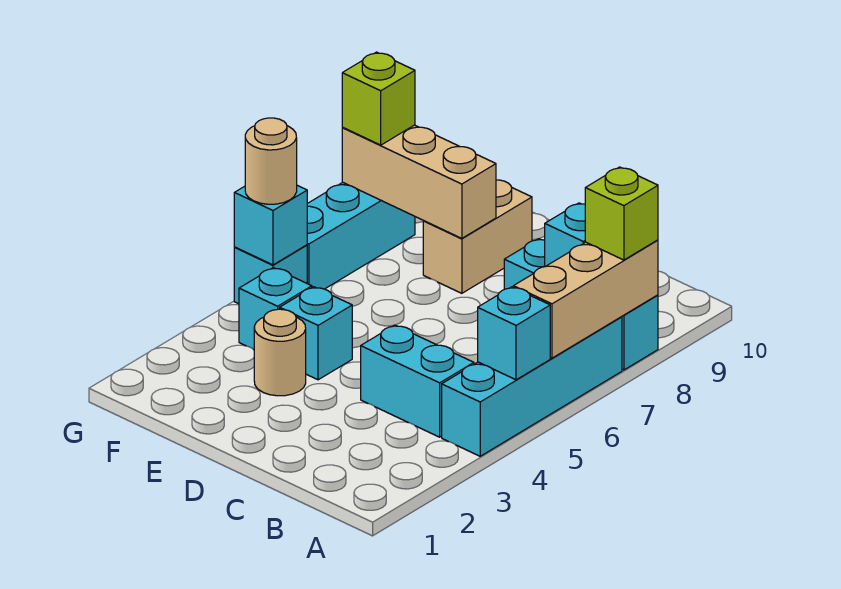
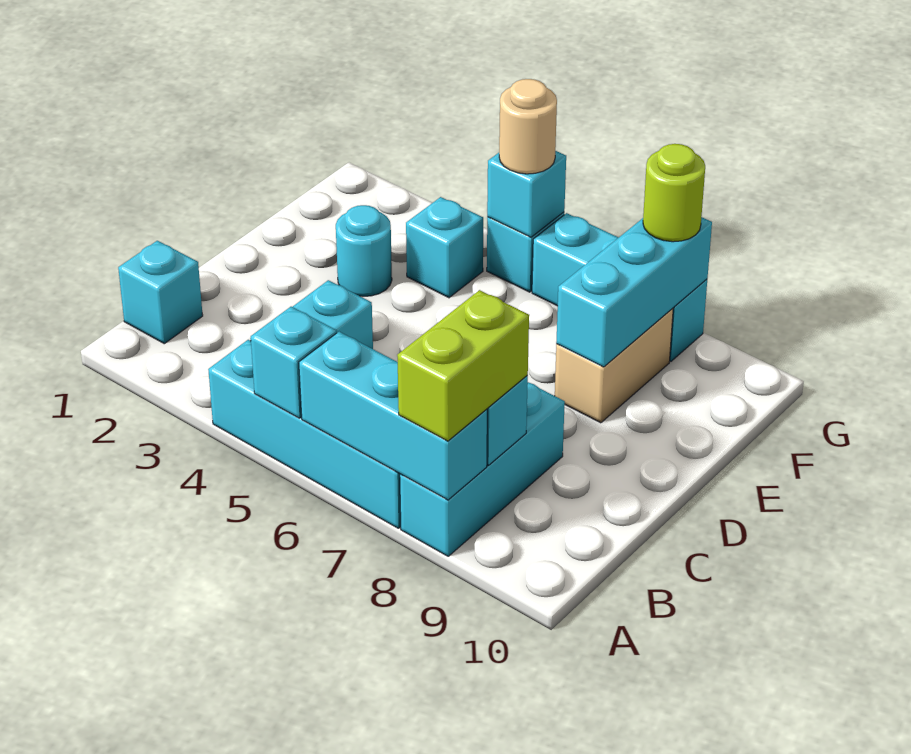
tan 1x3 brick [513,240,658,358] -> cyan 1x3 brick [299,332,487,500]
lime 1x1 brick [585,167,658,260] -> lime 1x2 brick [397,290,529,441]
tan 1x1 round brick [254,309,306,396] -> cyan 1x1 round brick [336,205,392,297]
cyan 1x1 brick [280,287,352,380] -> cyan 1x1 brick moved to [118,241,203,344]
tan 1x2 brick [423,180,532,293] -> tan 1x2 brick turned to [555,308,673,423]
tan 1x3 brick [342,125,496,238] -> cyan 1x3 brick [556,217,712,367]
lime 1x1 brick [342,52,415,145] -> lime 1x1 round brick [643,144,705,242]

